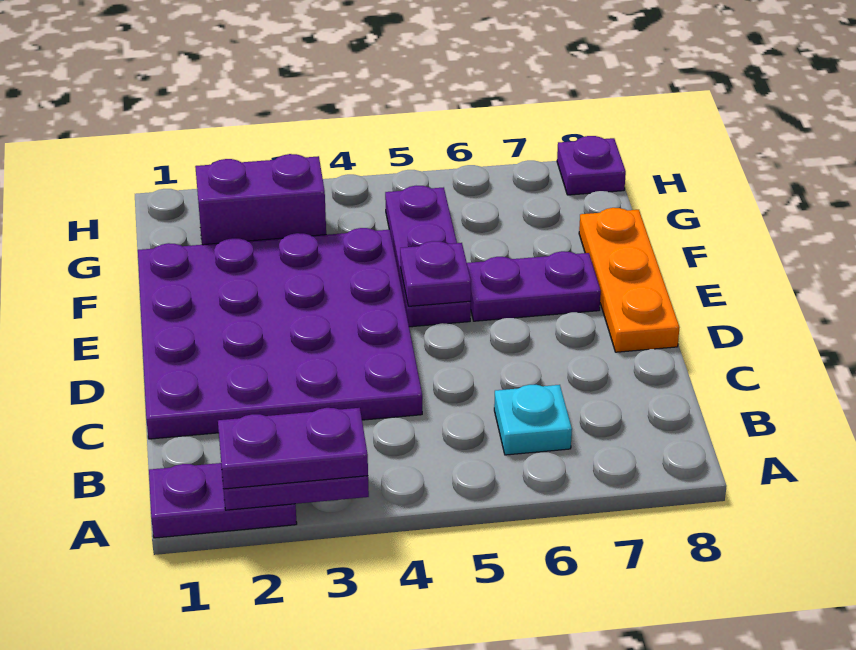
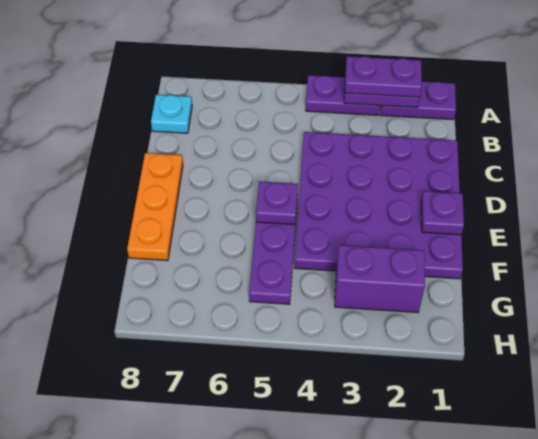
cyan 1x1 plate [494,385,572,455] -> cyan 1x1 plate moved to [151,95,192,133]
purple 1x2 plate [467,251,601,321] -> purple 1x2 plate moved to [306,75,380,115]
purple 1x1 plate [557,136,626,195] -> purple 1x1 plate moved to [421,191,464,235]

